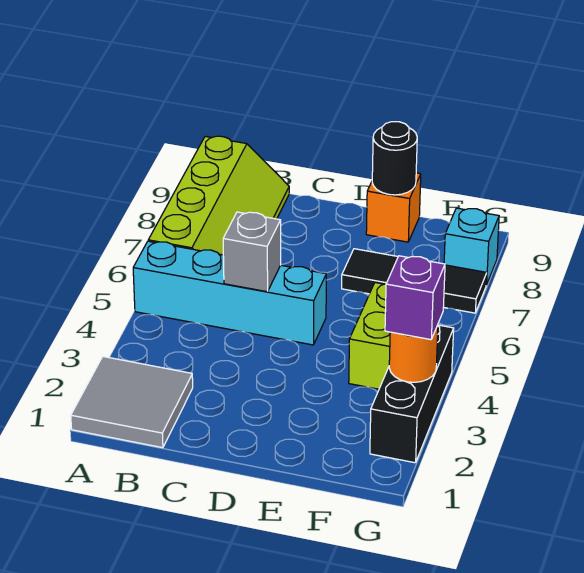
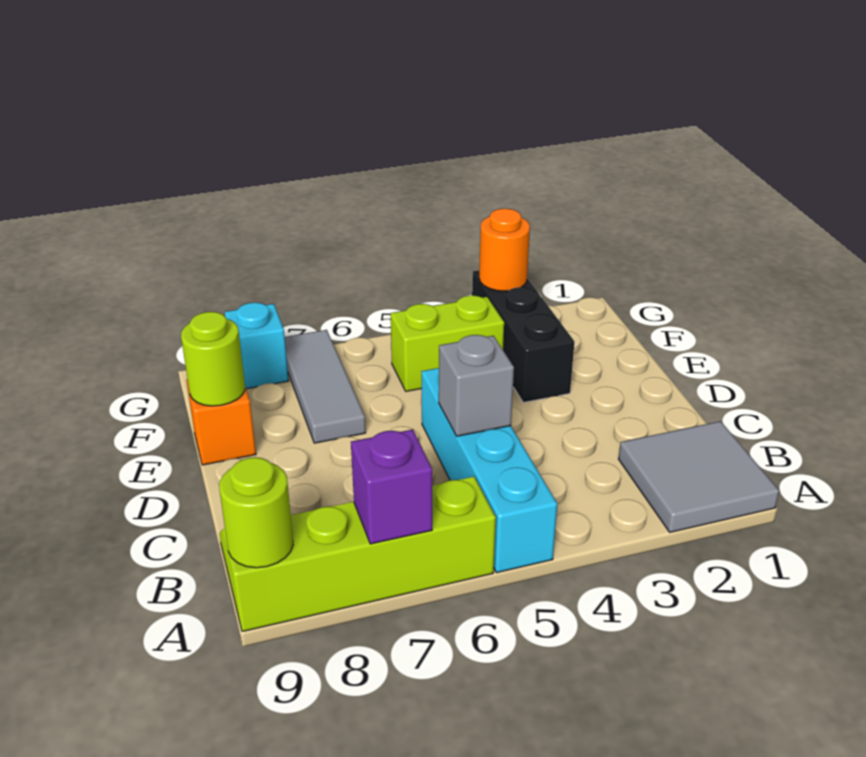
none -> lime 1x1 round brick [219,457,293,568]
black 1x3 tile [342,249,487,313] -> grey 1x3 tile [285,330,366,443]
black 1x1 round brick [372,122,417,195] -> lime 1x1 round brick [181,312,245,406]
black 1x3 brick [370,325,454,463] -> black 1x3 brick turned to [472,270,574,403]
purple 1x1 brick [385,256,445,340] -> purple 1x1 brick moved to [351,429,432,544]

